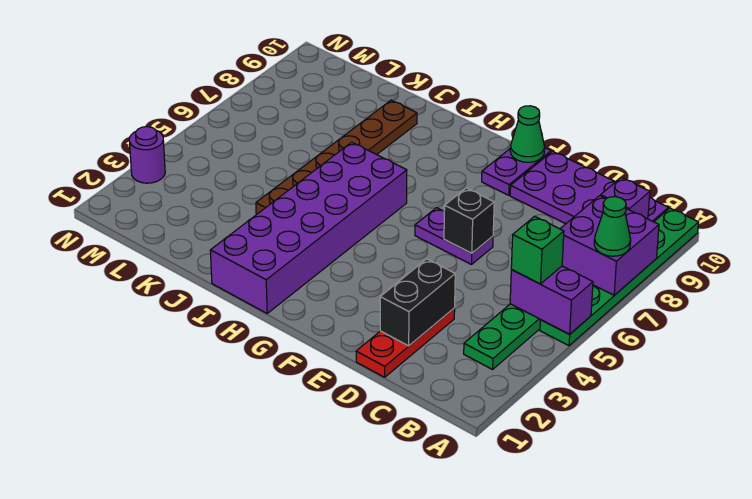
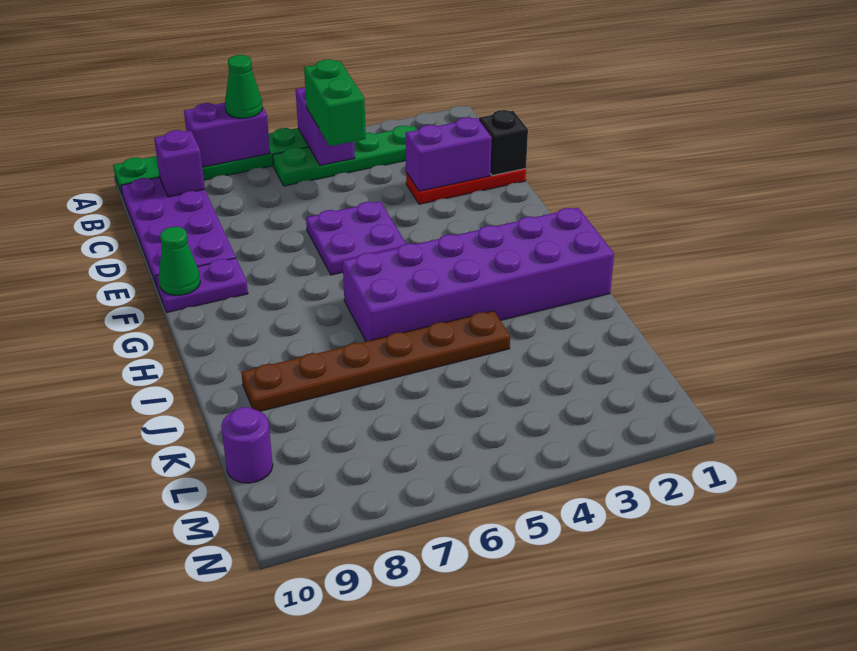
purple 2x2 brick [560,196,659,295] -> purple 1x2 brick [184,103,270,167]
green 1x1 brick [511,216,564,284] -> green 1x2 brick [304,59,366,146]
black 1x2 brick [380,259,455,346] -> purple 1x2 brick [406,117,492,191]
purple 1x2 plate [415,208,493,265] -> purple 2x2 plate [306,201,406,275]
black 1x1 brick [444,188,494,253] -> black 1x1 brick moved to [479,110,528,176]
purple 1x1 round brick [129,127,165,183] -> purple 1x1 round brick moved to [221,407,273,483]

